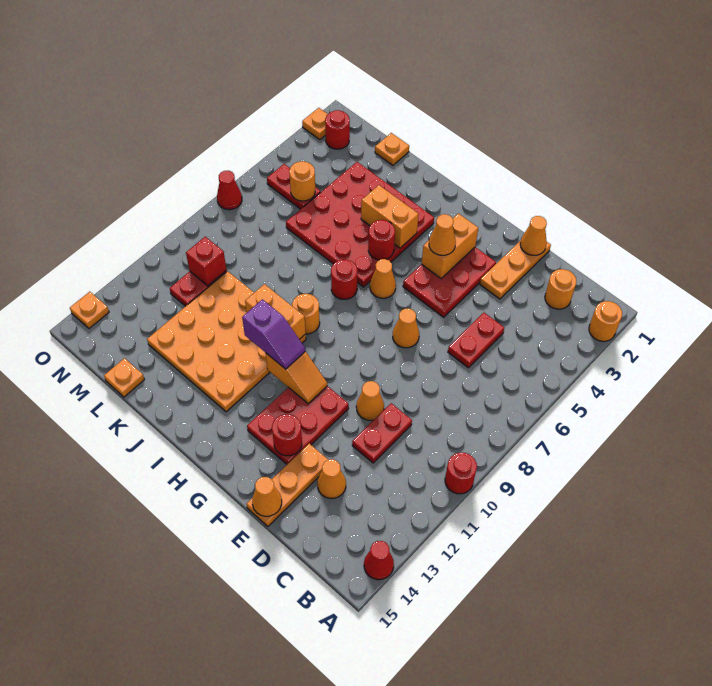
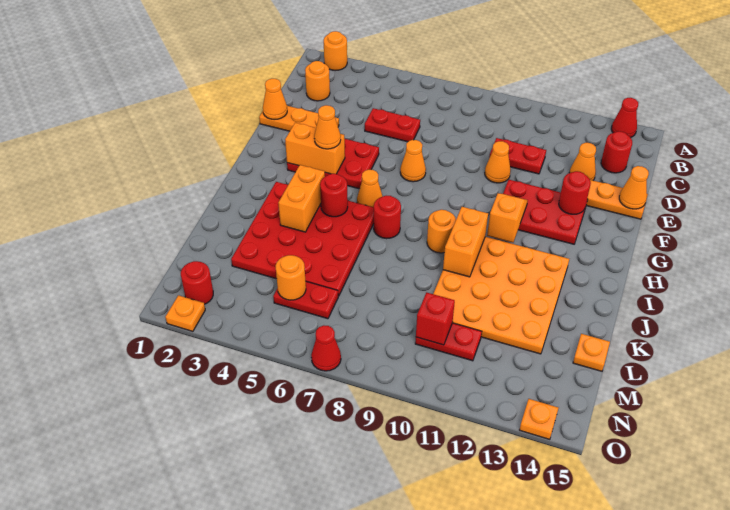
red 1x1 round brick [445,453,477,494] -> red 1x1 round brick moved to [601,131,632,173]
purple 1x2 slope [242,299,305,369] -> none
orange 1x1 plate [375,133,409,165] -> none
red 1x2 plate [267,164,321,209] -> red 1x2 plate turned to [273,281,338,319]

